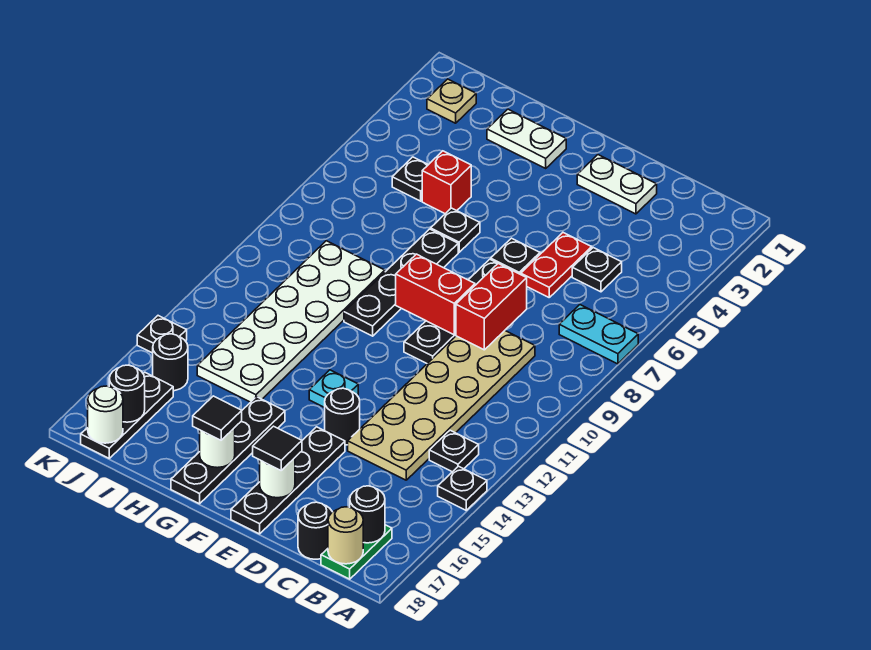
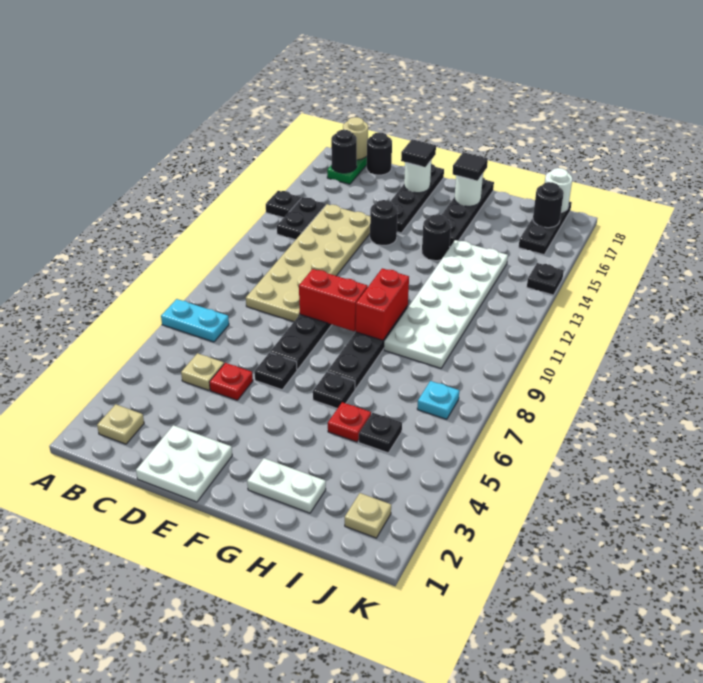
none -> tan 1x1 plate [97,404,144,444]
black 1x1 plate [429,430,479,472] -> black 1x2 plate [277,197,326,240]
black 1x1 plate [572,248,622,292] -> tan 1x1 plate [181,353,224,390]
white 1x2 plate [577,155,657,214] -> white 2x2 plate [136,425,232,502]
red 1x2 plate [521,233,592,297] -> red 1x1 plate [209,363,253,400]
red 1x2 brick [456,264,527,350] -> red 1x2 brick moved to [356,268,409,340]
cyan 1x1 plate [309,370,358,408] -> cyan 1x1 plate moved to [417,381,459,419]
red 1x1 brick [422,151,471,214] -> red 1x1 plate [328,402,371,442]
black 1x1 round brick [153,334,188,391] -> black 1x1 round brick moved to [422,214,451,261]

